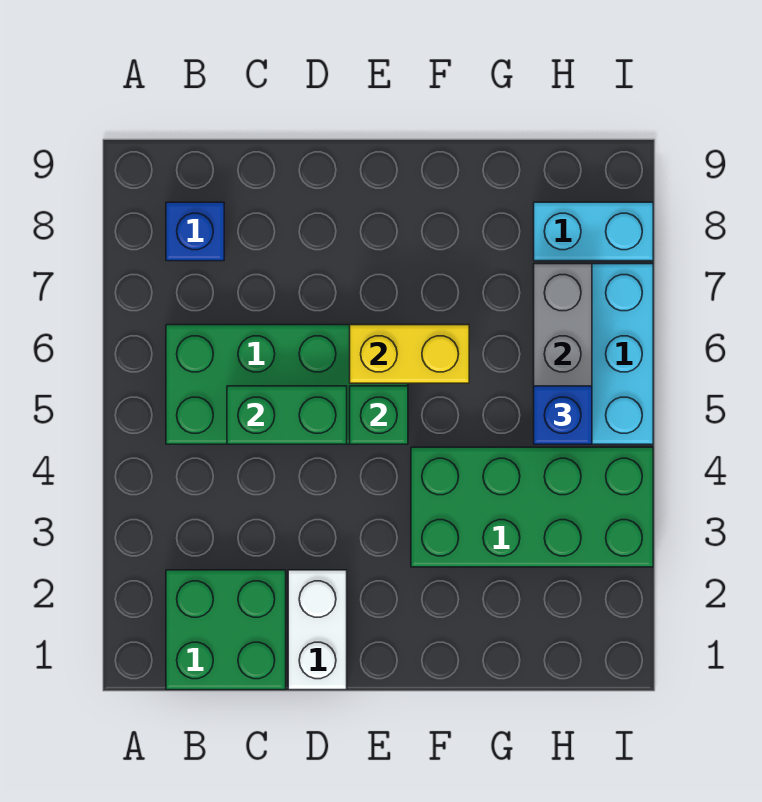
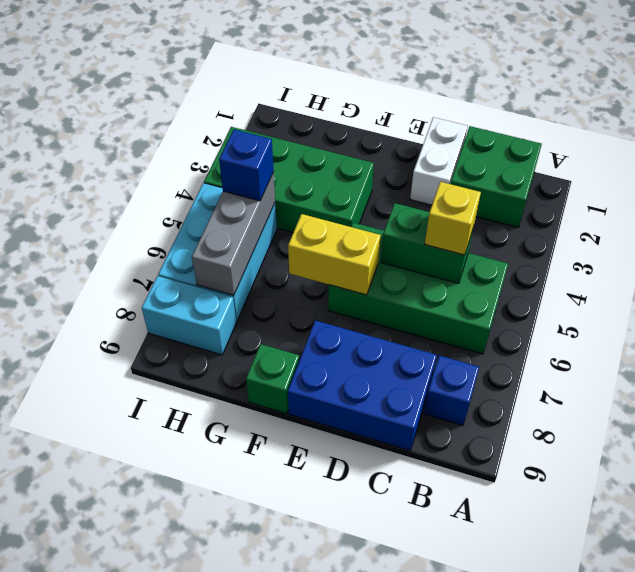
none -> yellow 1x1 brick [425,182,481,255]
none -> blue 2x3 brick [288,320,437,450]
green 1x1 brick [350,386,408,444] -> green 1x1 brick moved to [246,344,299,414]

